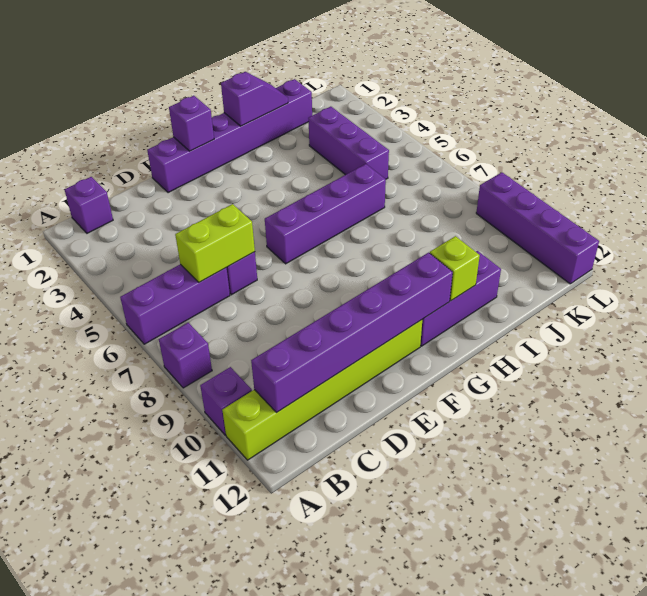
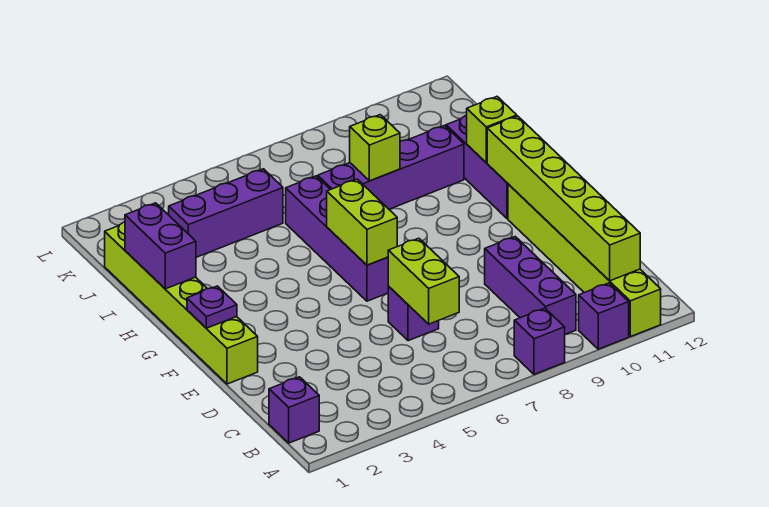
purple 1x3 brick [120,264,230,344] -> purple 1x3 brick moved to [485,237,576,335]
purple 1x6 brick [251,253,453,412] -> lime 1x6 brick [487,116,640,281]
purple 1x6 brick [147,79,312,193] -> lime 1x6 brick [105,222,258,384]
purple 1x1 brick [169,96,214,151] -> purple 1x1 plate [187,286,237,328]
none -> lime 1x2 brick [327,179,397,265]
purple 1x2 slope [221,72,288,126] -> purple 1x2 brick [125,203,196,289]
none -> lime 1x1 brick [350,115,400,181]
purple 1x4 brick [476,172,599,284] -> purple 1x4 brick moved to [318,126,464,209]

